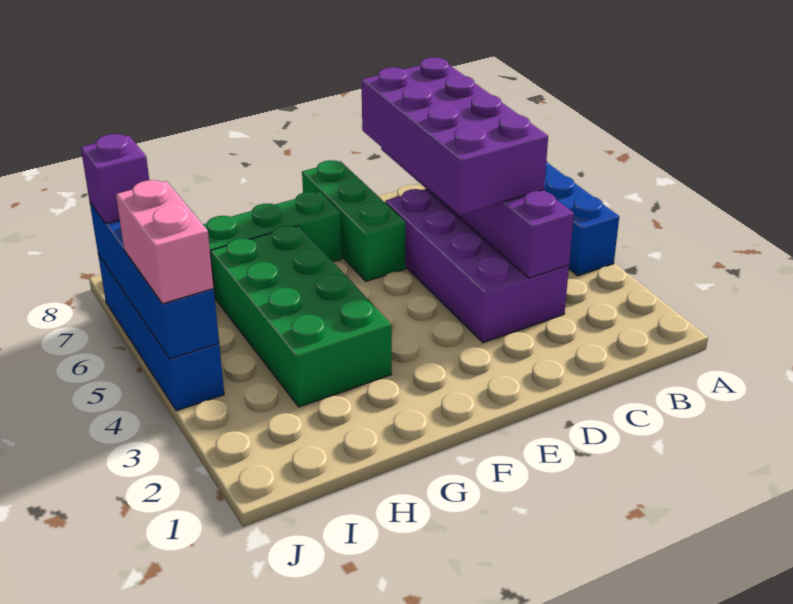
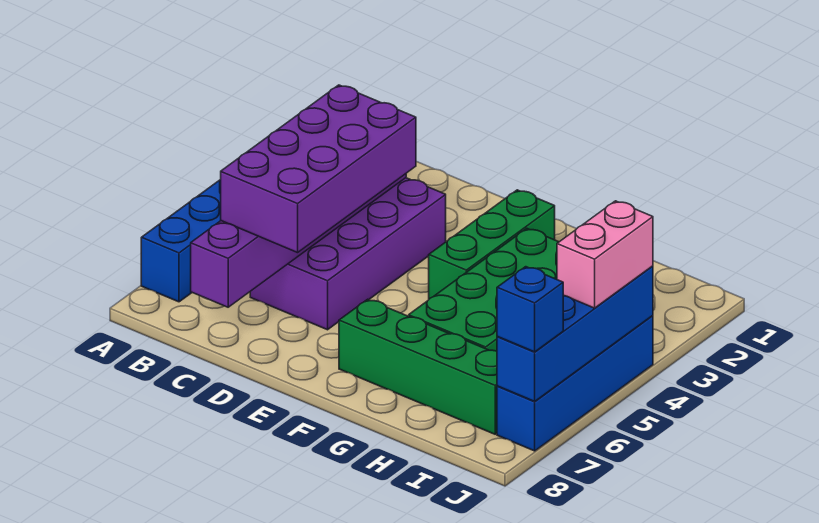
green 1x3 brick [302,160,405,281] -> green 1x3 brick moved to [429,190,555,299]
purple 1x1 brick [81,134,149,224] -> blue 1x1 brick [497,267,564,352]

